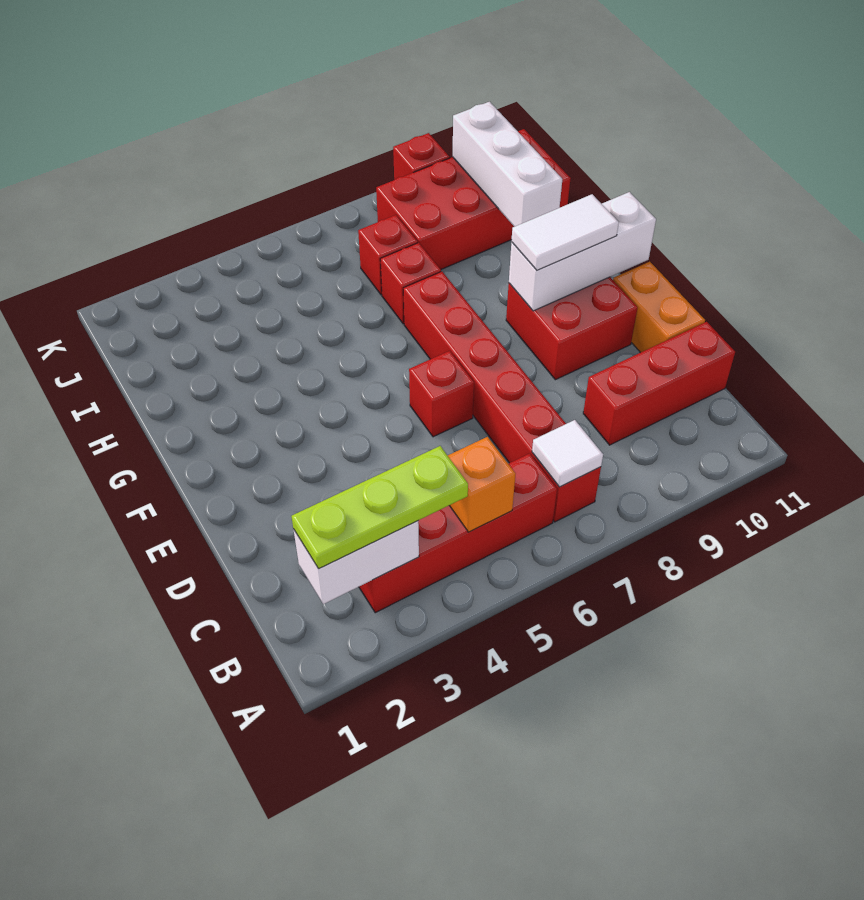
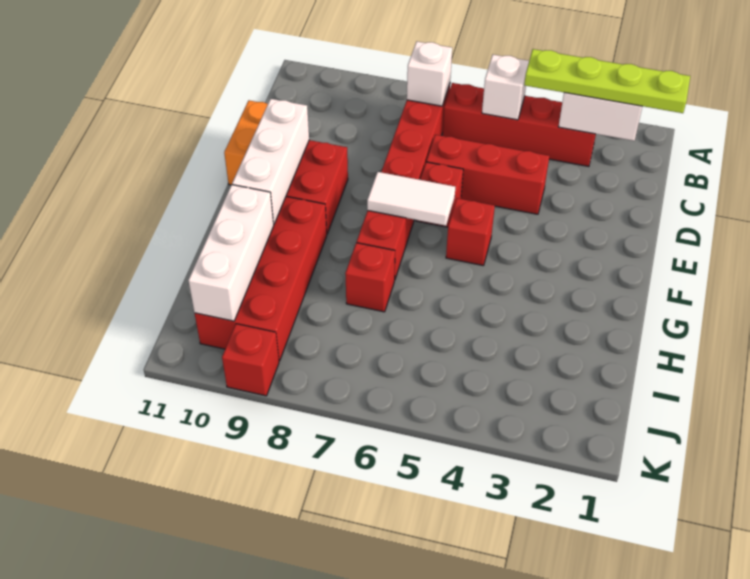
lime 1x3 plate [292,446,468,569] -> lime 1x4 plate [524,49,690,113]
orange 1x1 brick [448,437,515,532] -> white 1x1 brick [482,55,529,120]
white 1x1 tile [532,420,603,487] -> white 1x1 brick [407,41,452,106]
red 1x3 brick [583,322,735,445] -> red 1x3 brick moved to [427,135,549,214]
white 1x3 brick [509,192,656,311] -> white 1x3 brick turned to [232,99,309,224]
white 1x2 tile [511,194,619,270] -> white 1x2 tile moved to [367,172,455,226]
red 1x1 brick [358,215,418,295] -> red 1x1 brick moved to [446,198,495,266]
red 2x4 brick [376,129,571,269] -> red 2x4 brick turned to [195,196,327,361]

